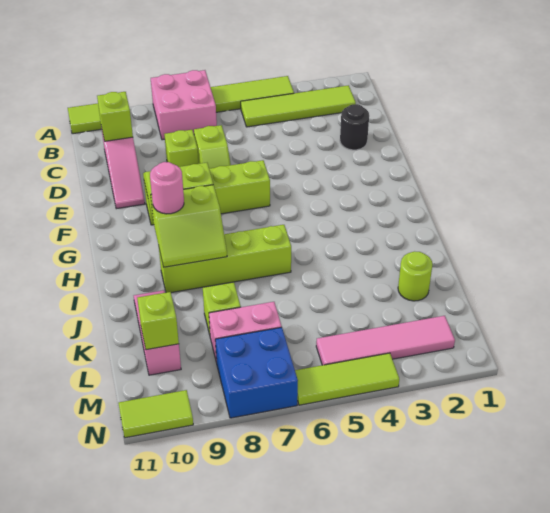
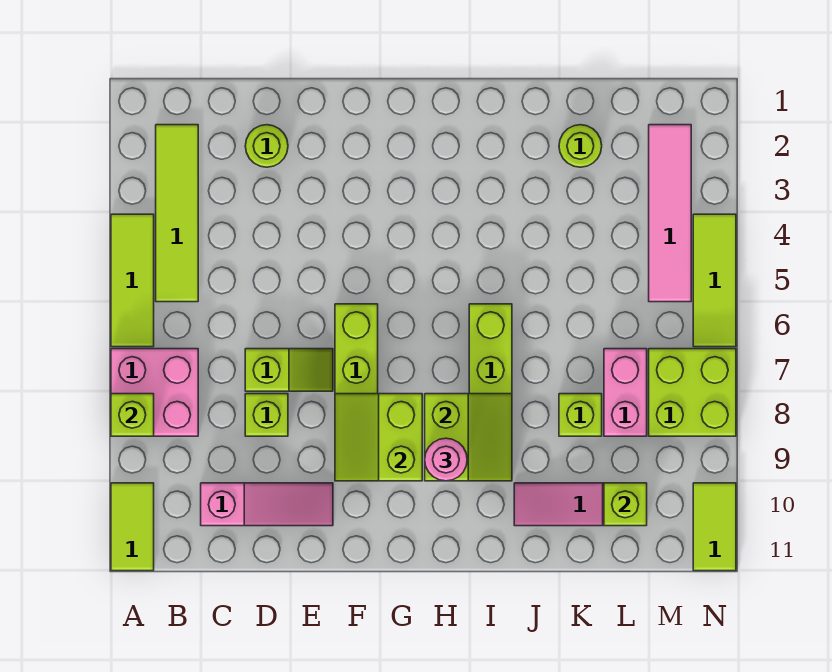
lime 1x1 brick [97,92,133,141] -> lime 1x1 brick moved to [111,394,154,436]
black 1x1 round brick [340,104,369,150] -> lime 1x1 round brick [245,125,288,167]
blue 2x2 brick [215,327,298,418] -> lime 2x2 brick [649,349,736,436]

